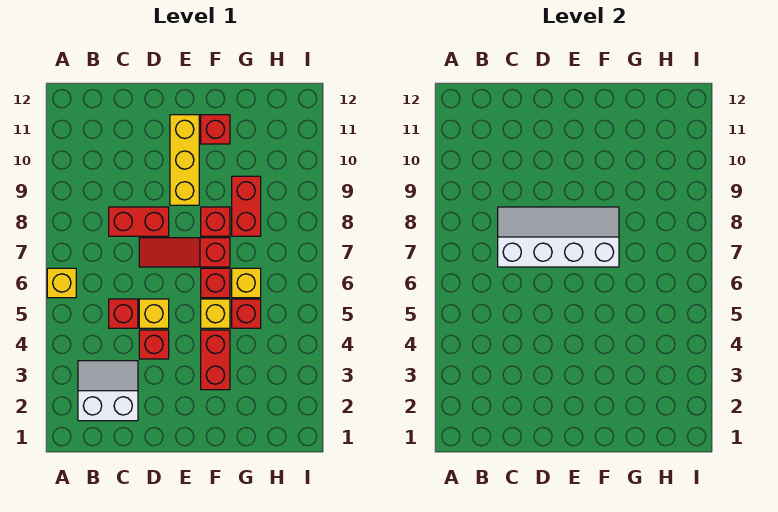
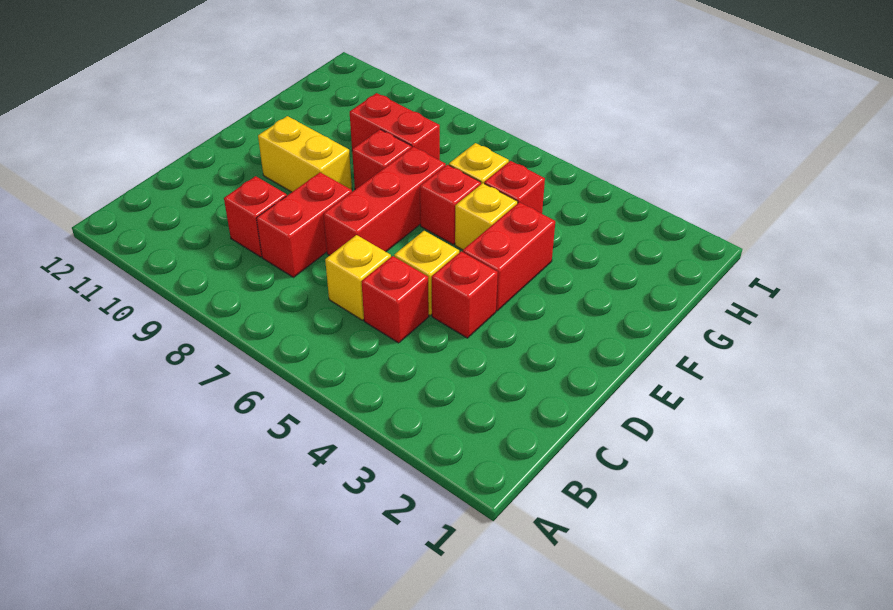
yellow 1x1 brick [47,268,76,298] -> yellow 1x1 brick moved to [325,235,391,320]
white 2x2 slope [78,361,138,421] -> none
white 2x4 slope [498,207,619,267] -> none
red 1x3 slope [139,238,230,267] -> red 1x3 brick [323,147,446,255]
yellow 1x3 brick [170,115,199,205] -> yellow 1x2 brick [258,116,352,192]
red 1x2 brick [201,330,230,390] -> red 1x2 brick turned to [463,202,555,311]
red 1x1 brick [201,115,230,144] -> red 1x1 brick moved to [224,176,287,257]

